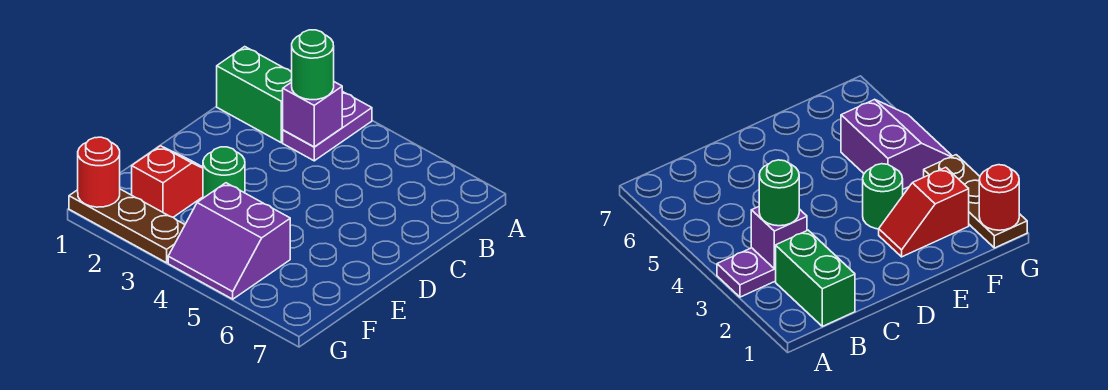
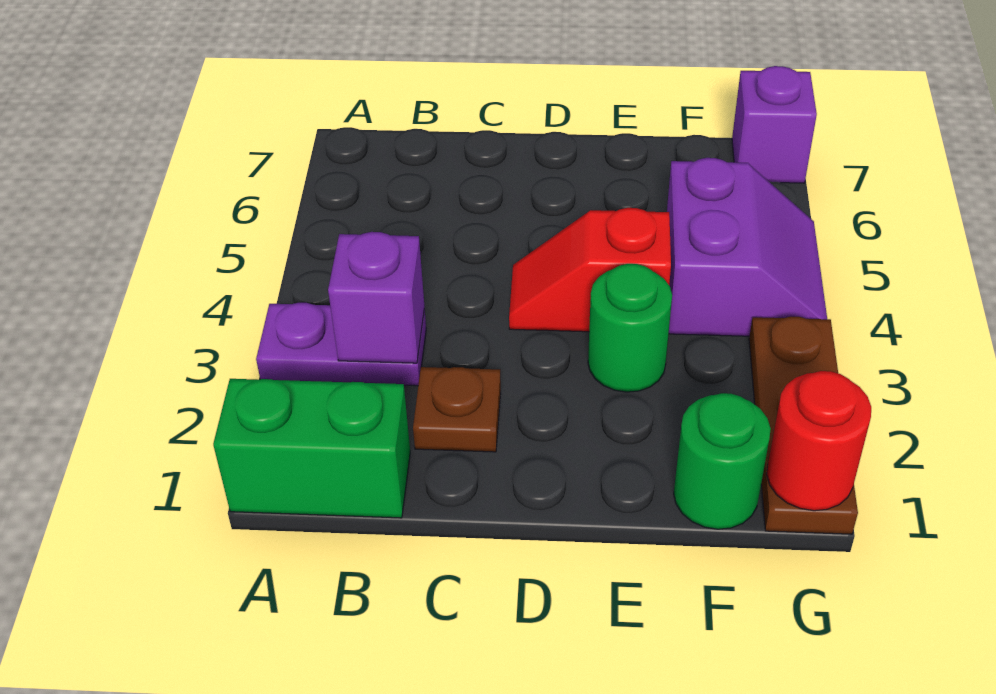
green 1x2 brick [217,47,292,142] -> green 1x2 brick turned to [213,379,410,518]
green 1x1 round brick [292,30,334,100] -> green 1x1 round brick moved to [674,393,771,529]
none -> brown 1x1 plate [413,367,501,452]
red 1x2 slope [132,146,203,217] -> red 1x2 slope moved to [509,208,671,332]
none -> purple 1x1 brick [732,66,817,183]

